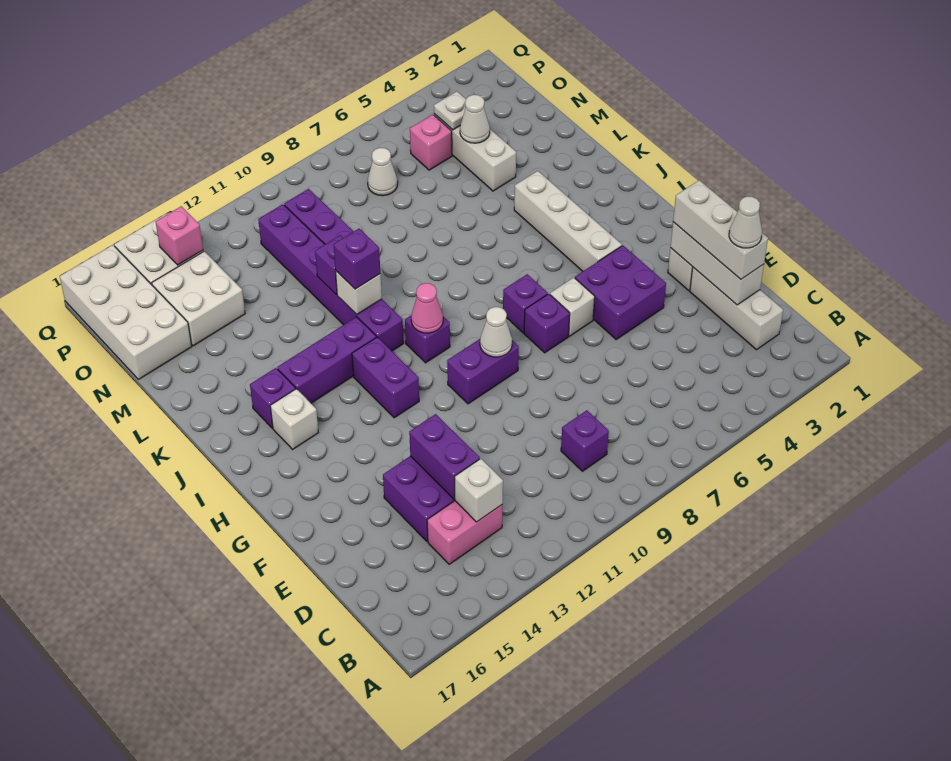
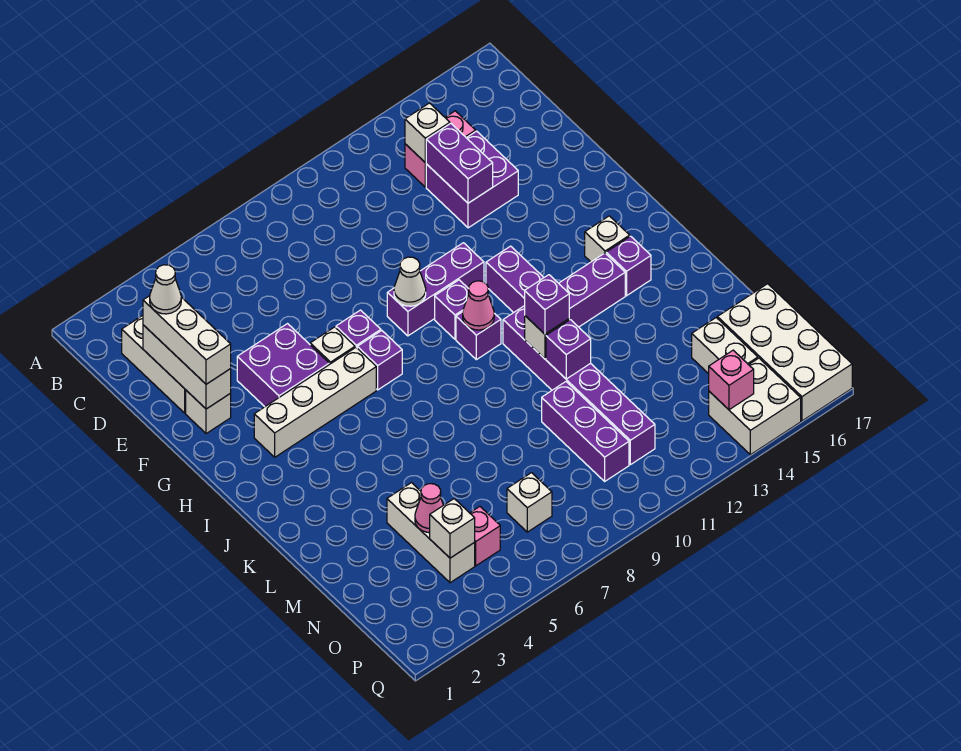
purple 1x1 brick [561,410,609,471] -> purple 1x1 brick moved to [435,280,469,339]
purple 1x2 brick [447,339,519,404] -> purple 1x3 brick [387,243,484,336]
white 1x4 brick [514,171,622,271] -> white 1x4 brick turned to [254,348,376,457]
white 1x1 cone [460,95,490,143] -> pink 1x1 cone [415,484,443,533]
white 2x2 brick [152,251,245,346] -> white 1x2 brick [692,318,758,374]
white 1x1 plate [434,91,466,130] -> white 1x1 brick [430,499,475,558]
white 1x1 cone [368,148,398,196] -> white 1x1 brick [507,473,552,532]

